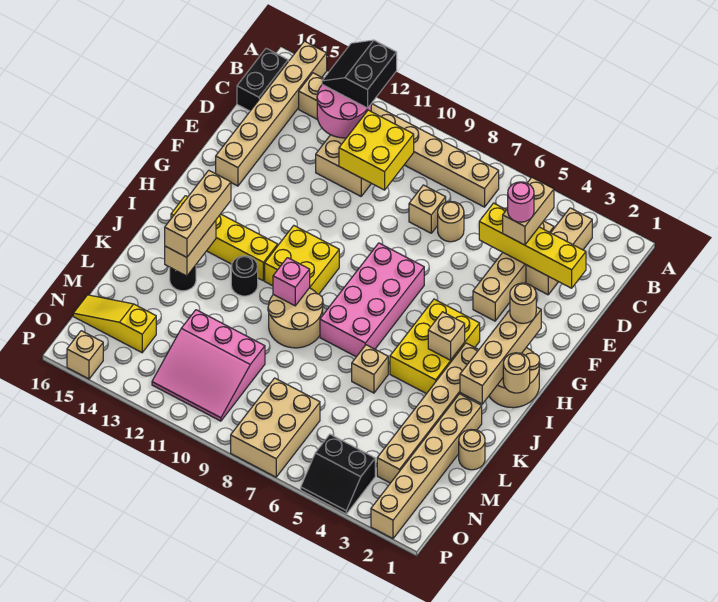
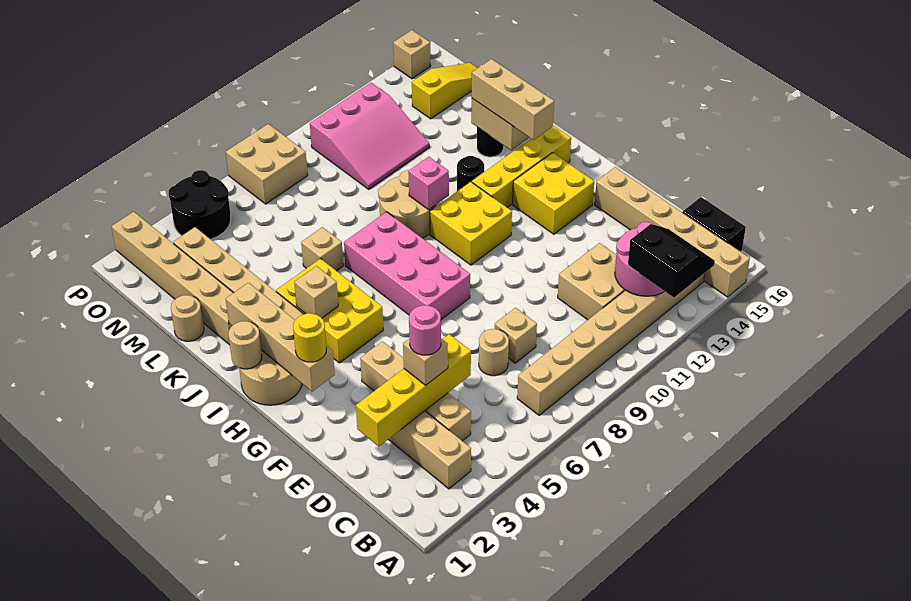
tan 1x2 brick [503,178,554,245] -> tan 1x1 brick [403,339,448,385]
yellow 2x2 brick [339,110,414,190] -> yellow 2x2 brick moved to [513,153,594,234]
tan 1x1 round brick [510,283,536,323] -> yellow 1x1 round brick [293,313,326,362]
pink 3x3 slope [152,310,265,421] -> pink 3x3 slope turned to [310,83,429,189]
tan 2x3 brick [231,378,320,477] -> tan 2x2 brick [226,124,308,204]
black 2x2 slope [301,434,375,514] -> black 2x2 round brick [169,170,231,239]

